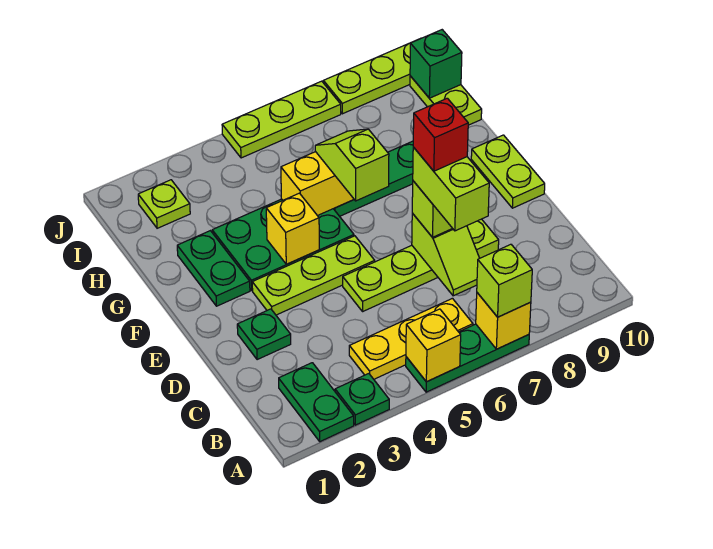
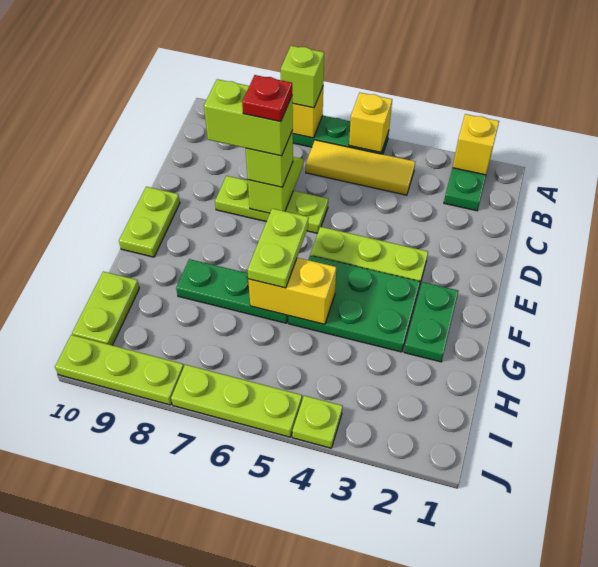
green 1x1 plate [335,374,389,425] -> none
yellow 1x3 plate [349,298,473,379] -> yellow 1x3 tile [306,140,415,195]
lime 1x2 brick [413,147,489,231] -> lime 1x2 brick turned to [204,79,293,156]
green 1x1 plate [237,309,291,360] -> none
lime 1x4 plate [343,219,499,311] -> lime 1x3 plate [215,176,328,233]
red 1x1 brick [413,98,468,171] -> red 1x1 plate [242,75,292,122]
yellow 1x1 brick [266,193,319,264] -> yellow 1x1 brick moved to [453,114,499,175]
lime 1x2 slope [315,129,389,201] -> lime 1x2 plate [247,209,309,288]
lime 1x1 plate [138,180,190,228] -> lime 1x1 plate moved to [292,396,343,448]
green 1x1 brick [410,30,462,98] -> none

